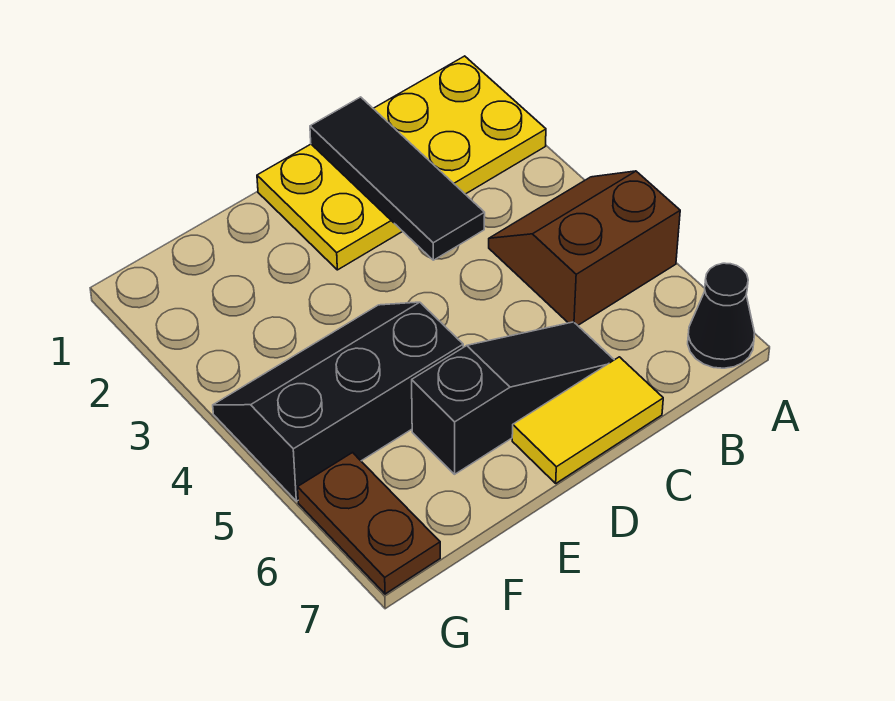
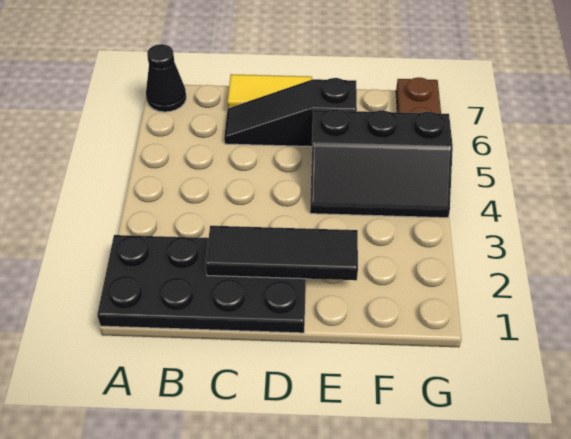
yellow 2x4 plate [257,56,546,270] -> black 2x4 plate [97,235,306,333]
brown 2x2 slope [489,171,680,325] -> none
black 1x3 tile [310,97,485,260] -> black 1x3 tile turned to [206,226,358,280]

